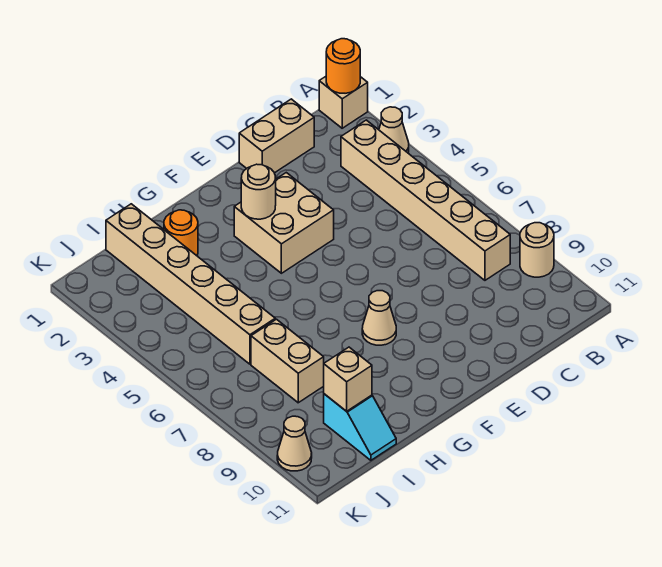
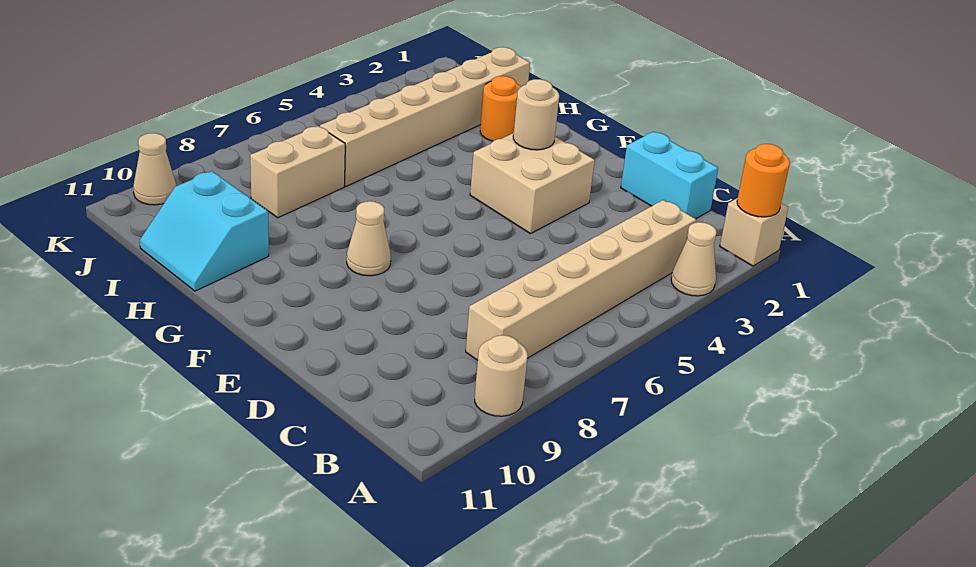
tan 1x2 brick [239,99,314,173] -> cyan 1x2 brick [621,132,718,219]
cyan 1x2 slope [324,394,396,460] -> cyan 2x2 slope [140,171,269,291]
tan 1x1 brick [324,347,372,411] -> none

